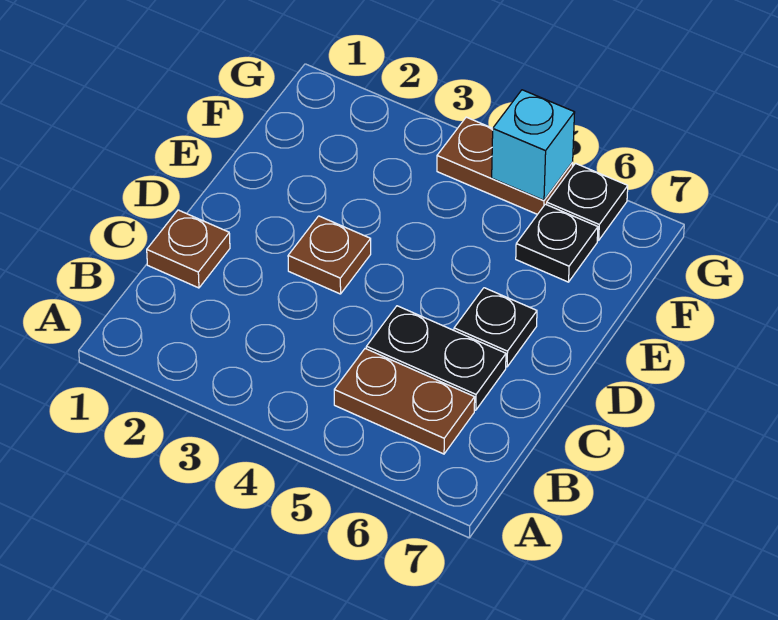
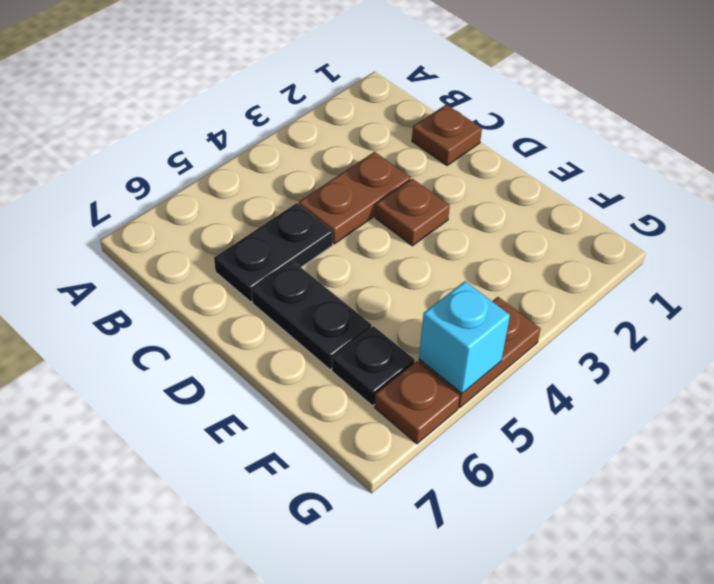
brown 1x2 plate [334,349,475,454] -> brown 1x2 plate moved to [299,152,410,244]
black 1x1 plate [454,288,537,367] -> black 1x2 plate [252,261,372,369]
black 1x1 plate [547,163,628,240] -> brown 1x1 plate [375,361,460,444]

